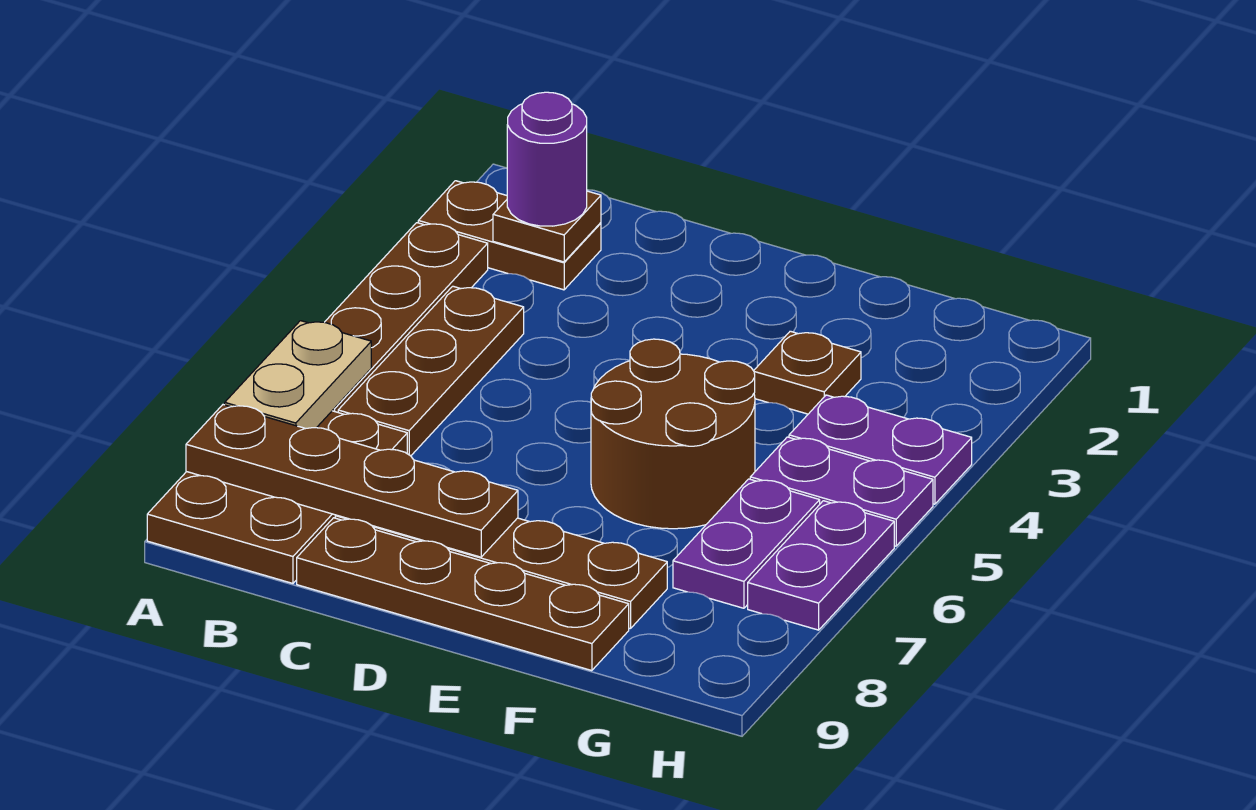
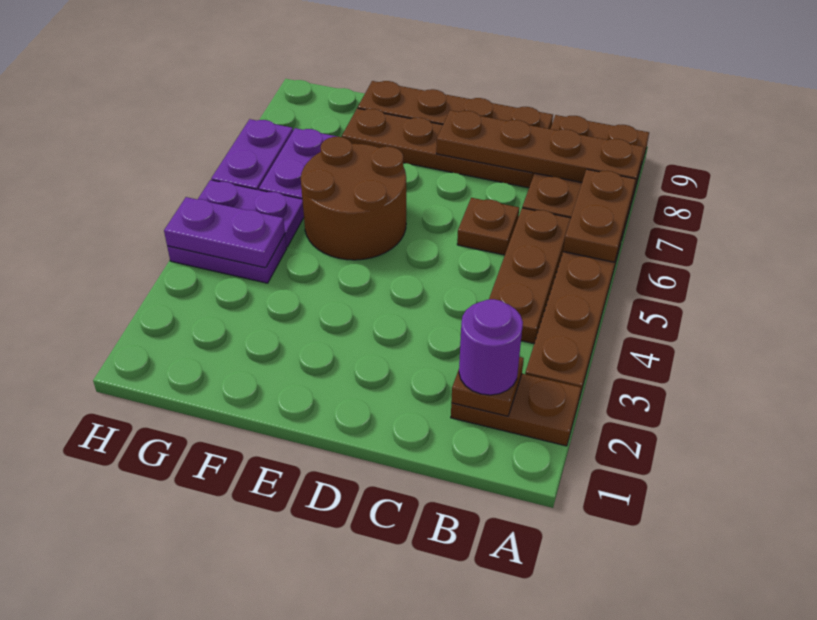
tan 1x2 plate [225,321,371,429] -> brown 1x2 plate [563,169,636,262]
brown 1x1 plate [754,331,861,414] -> brown 1x1 plate moved to [457,198,519,255]
none -> purple 1x2 plate [164,197,285,268]

